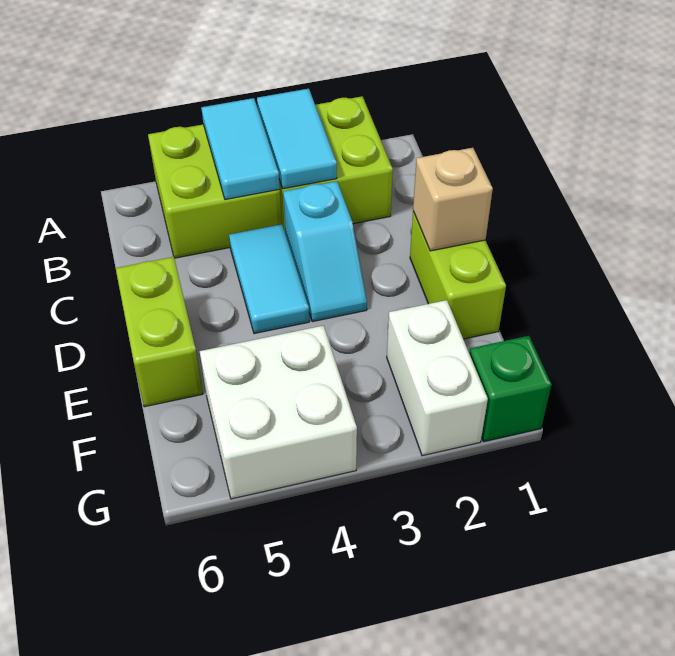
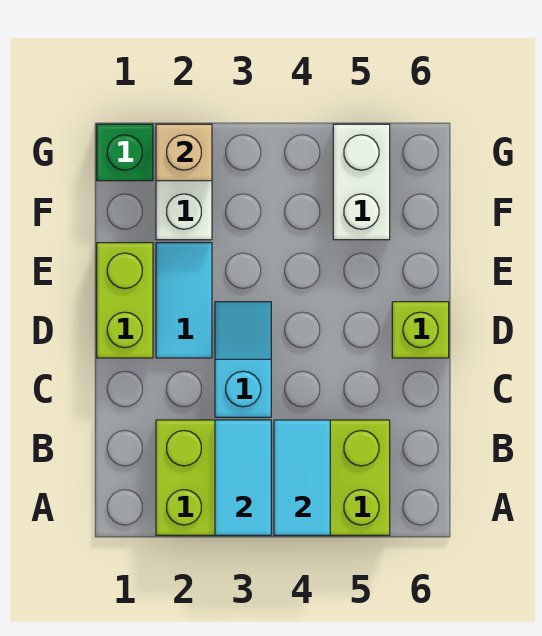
cyan 1x2 tile [229,224,309,334] -> cyan 1x2 tile moved to [156,243,212,358]
tan 1x1 brick [413,148,493,251] -> tan 1x1 brick moved to [156,124,212,181]
lime 1x2 brick [116,257,203,407] -> lime 1x1 brick [392,302,449,358]
white 2x2 brick [200,326,357,499] -> white 1x2 brick [333,124,390,240]

